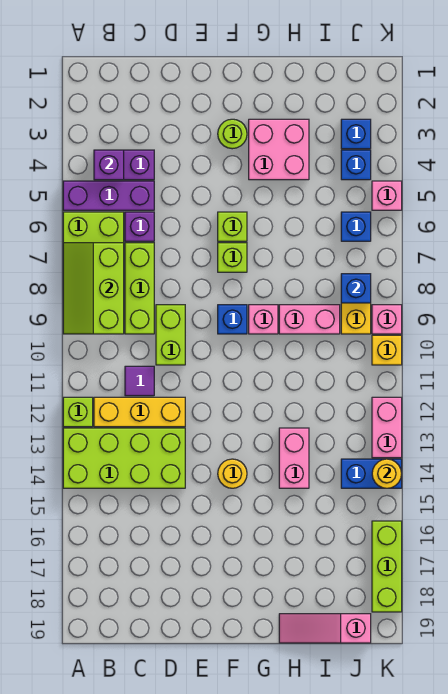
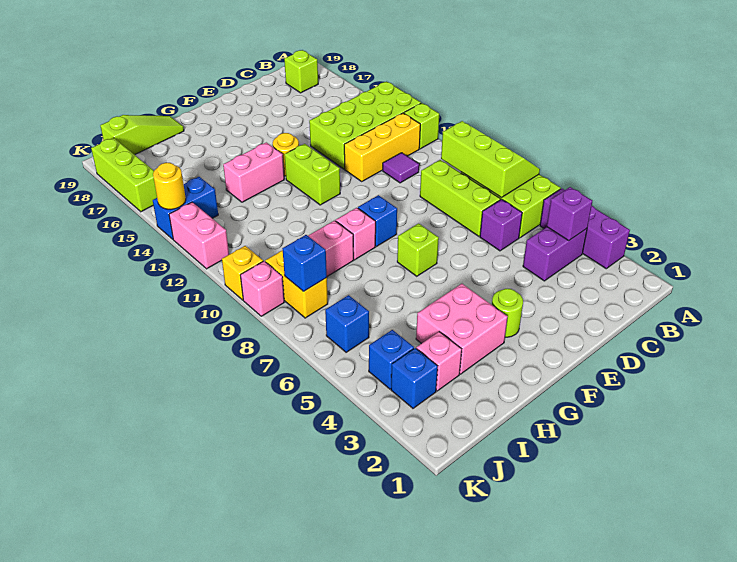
purple 1x3 brick [63,181,154,210] -> purple 1x3 brick turned to [540,189,630,269]
lime 1x2 brick [156,305,185,365] -> lime 1x2 brick moved to [284,144,340,205]
lime 1x1 brick [218,212,247,241] -> lime 1x1 brick moved to [284,50,318,93]
pink 1x2 brick [279,428,309,488] -> pink 1x2 brick turned to [223,142,284,202]
pink 1x3 slope [279,614,371,643] -> lime 1x3 slope [100,115,184,155]
pink 1x1 brick [372,181,402,210] -> pink 1x1 brick moved to [416,332,462,391]

